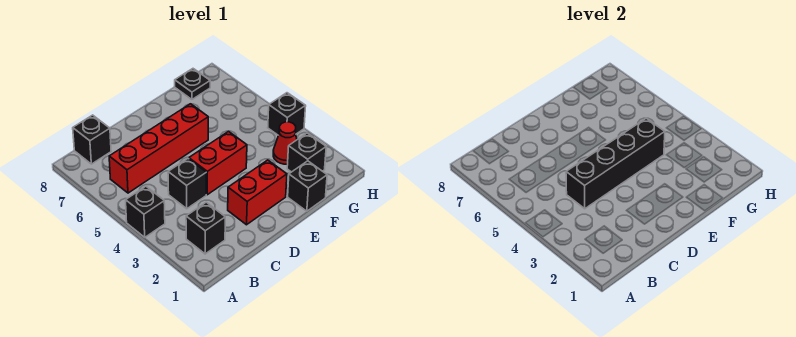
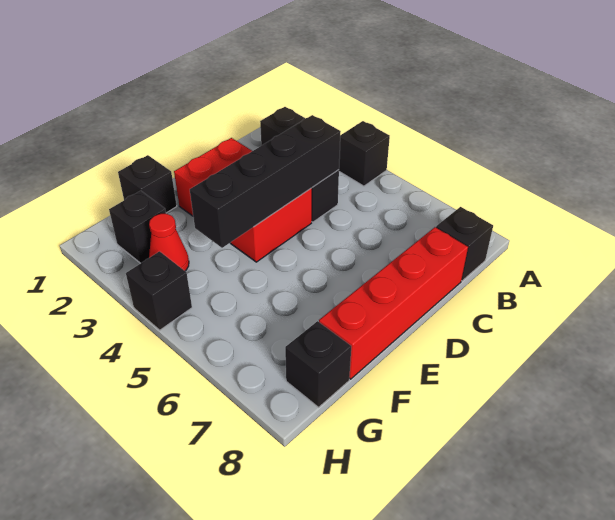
red 1x4 brick [109,104,208,193] -> red 1x4 brick moved to [319,227,468,379]
black 1x1 plate [175,69,210,99] -> black 1x1 brick [285,321,351,407]

